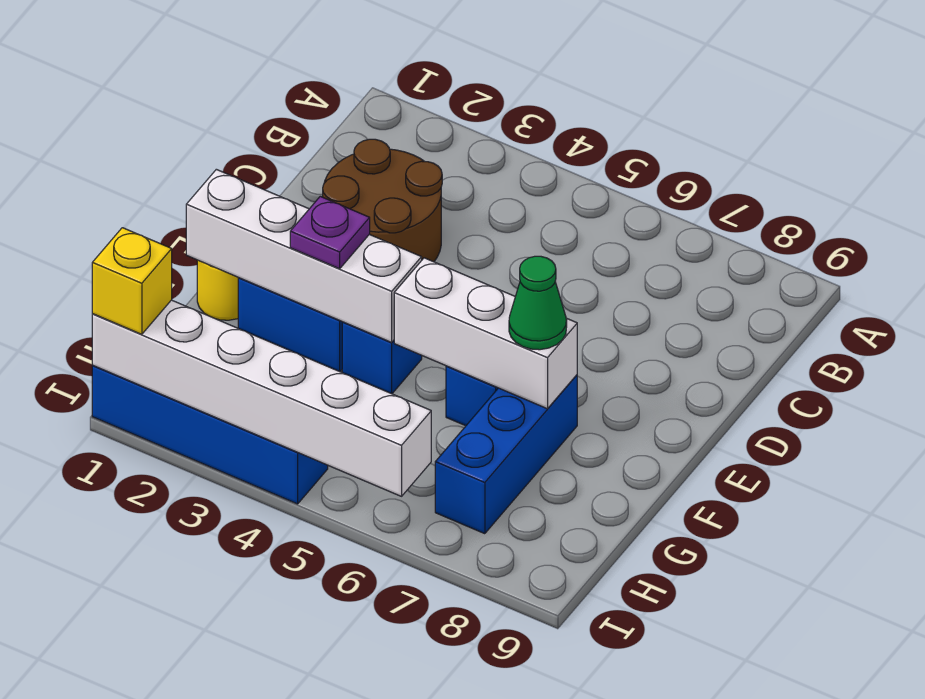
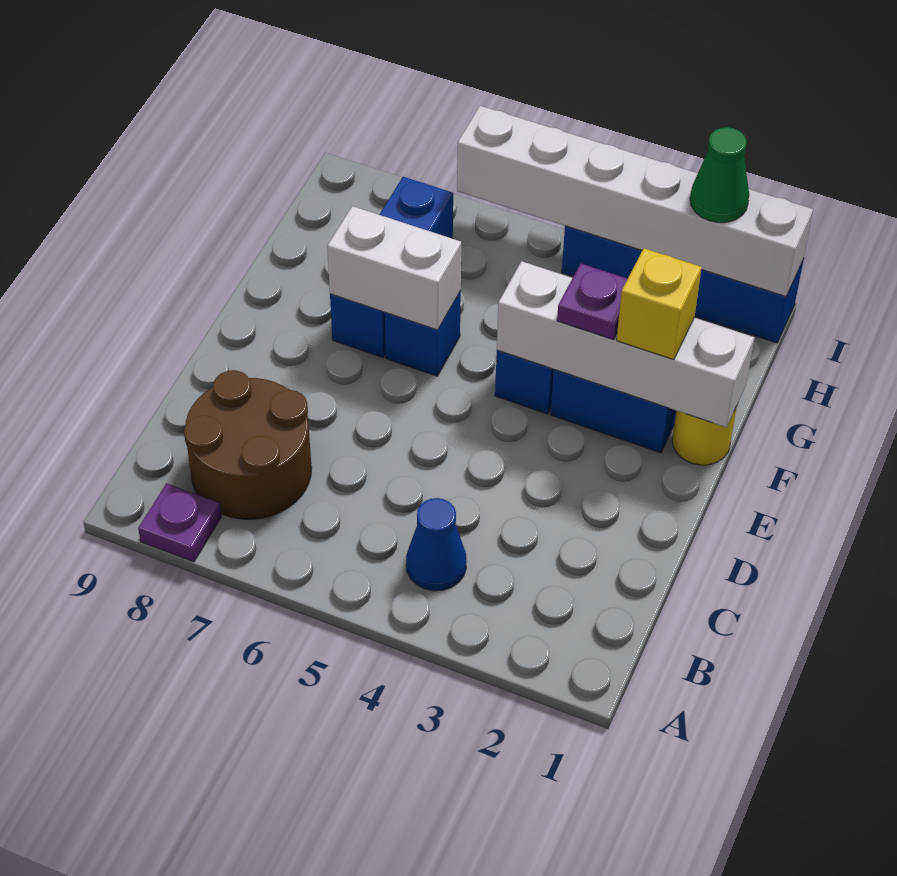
none -> purple 1x1 plate [138,483,221,562]
none -> blue 1x1 cone [406,498,467,591]
brown 2x2 round brick [323,139,442,262] -> brown 2x2 round brick moved to [184,370,312,519]
white 1x3 brick [394,258,577,409] -> white 1x2 brick [327,206,461,330]
green 1x1 cone [509,256,567,350] -> green 1x1 cone moved to [690,127,749,222]
yellow 1x1 brick [92,228,172,334] -> yellow 1x1 brick moved to [617,248,702,360]

